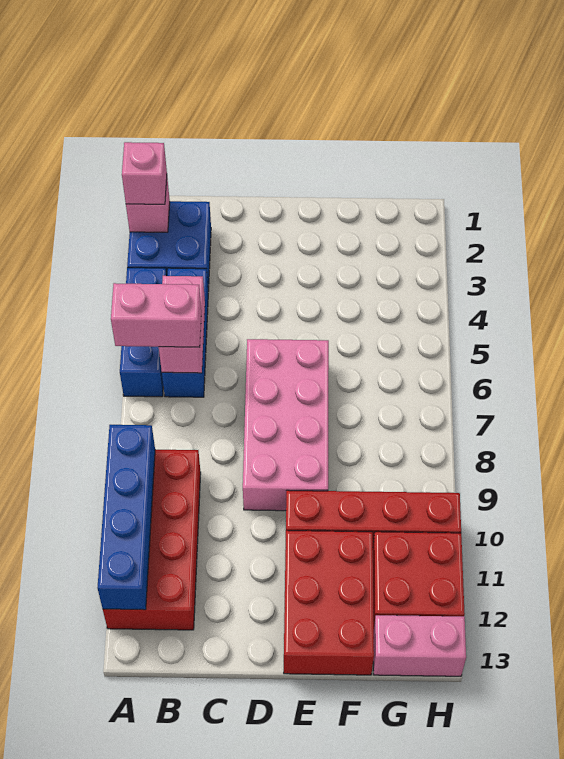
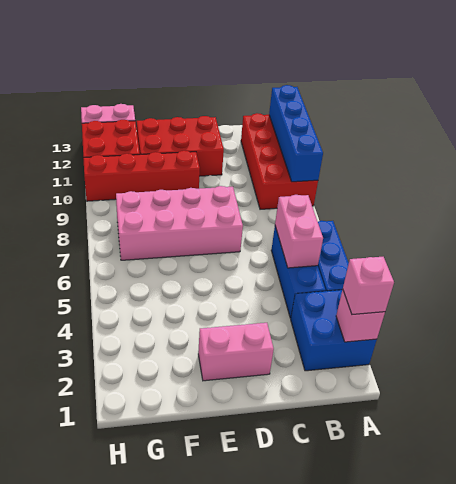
pink 1x2 brick [111,283,201,347] -> pink 1x2 brick moved to [198,323,274,381]
pink 2x4 brick [243,339,329,511] -> pink 2x4 brick turned to [116,186,243,260]
red 2x3 brick [284,531,374,675] -> red 2x3 brick turned to [137,116,224,176]

